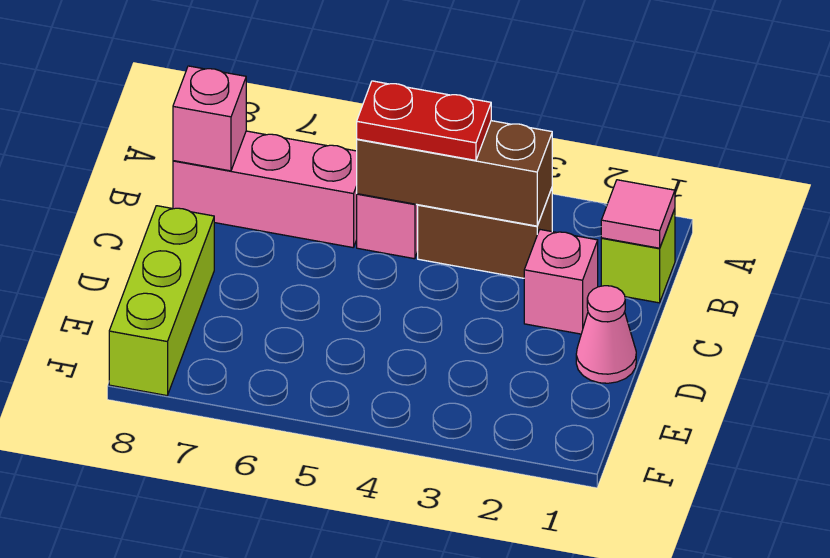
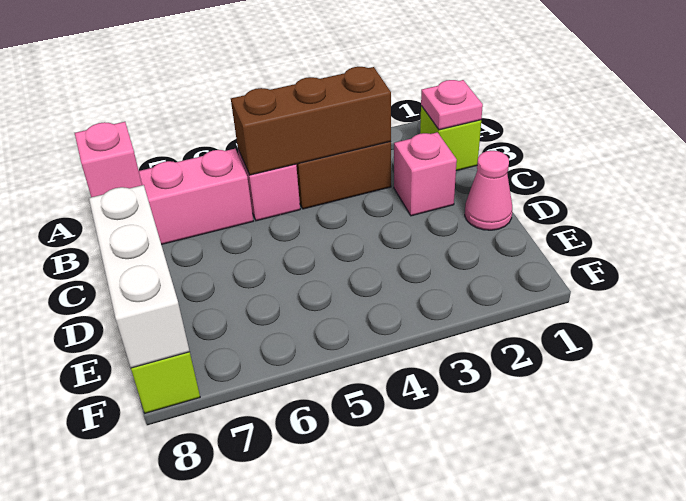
pink 1x1 tile [601,180,675,248] -> pink 1x1 plate [421,80,483,130]
red 1x2 plate [357,81,491,160] -> none
none -> white 1x3 brick [89,185,190,368]

